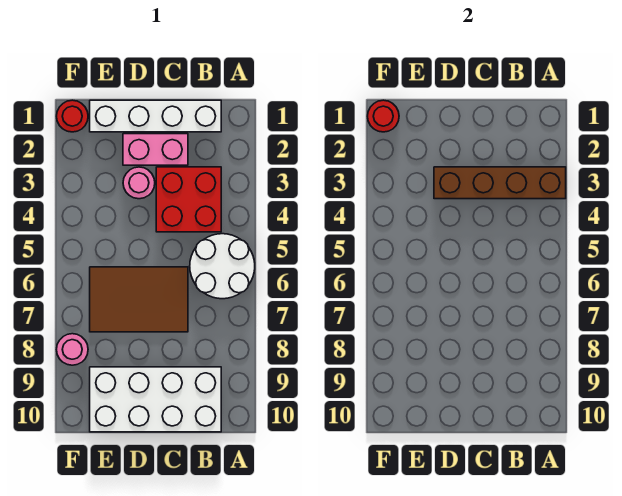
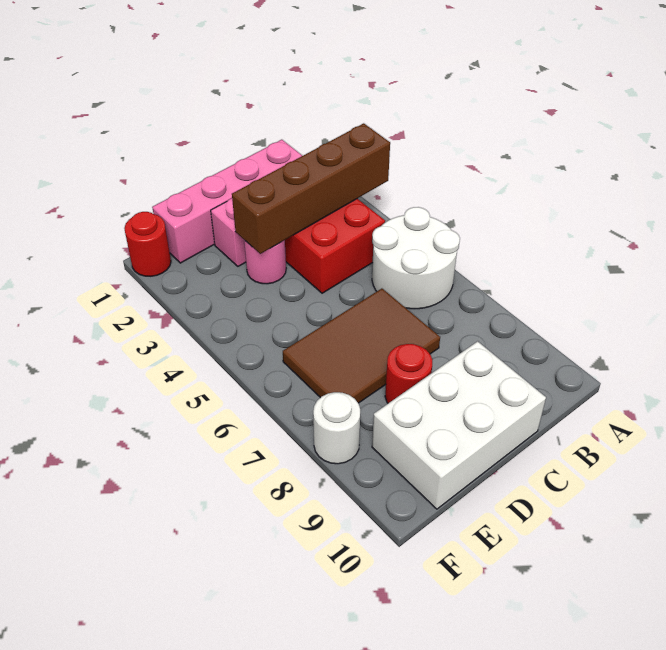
white 1x4 brick [90,100,221,132] -> pink 1x4 brick [152,140,302,263]
white 2x4 brick [90,367,221,432] -> white 2x3 brick [372,341,546,509]
red 1x1 round brick [368,100,399,132] -> red 1x1 round brick moved to [385,344,432,403]
pink 1x1 round brick [57,334,88,365] -> white 1x1 round brick [313,392,360,464]

